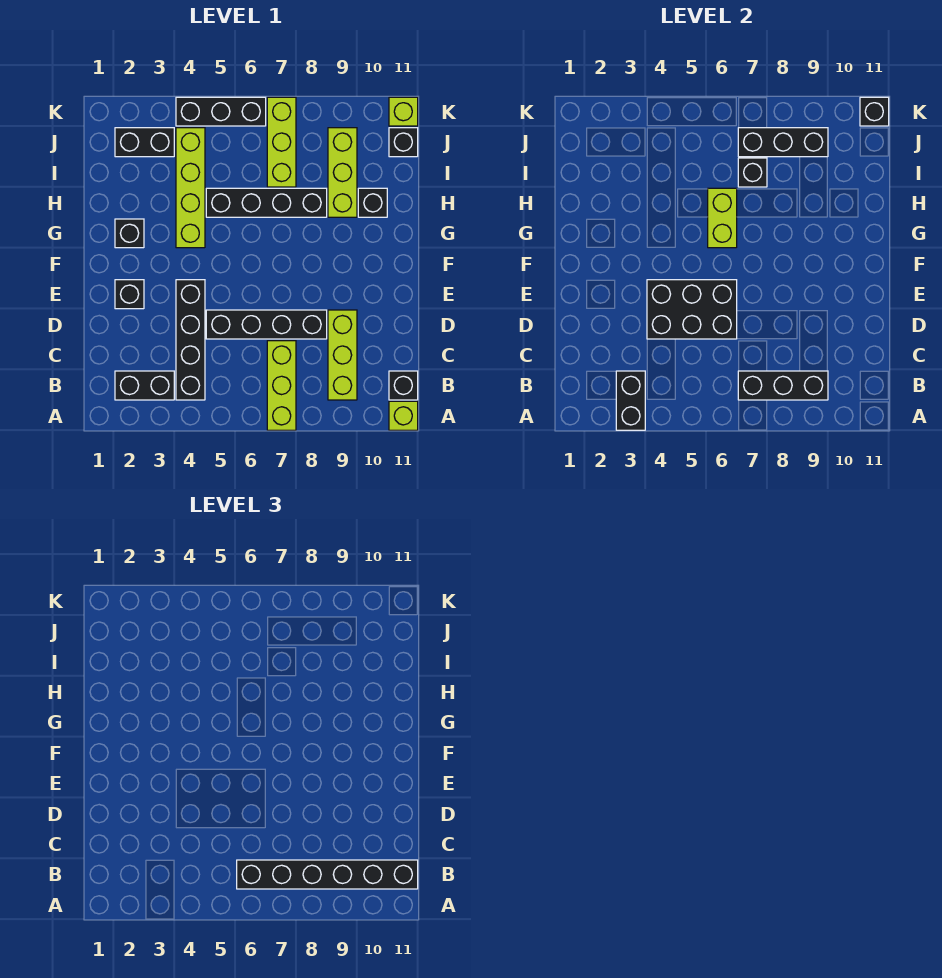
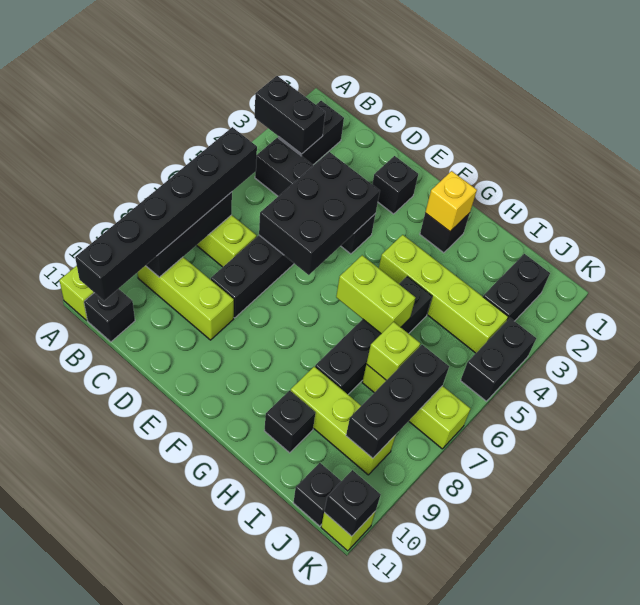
none -> yellow 1x1 brick [425,171,477,231]
black 1x1 brick [738,158,767,187] -> lime 1x1 brick [367,322,420,380]
black 1x3 brick [176,97,266,126] -> black 1x2 brick [461,318,536,401]

